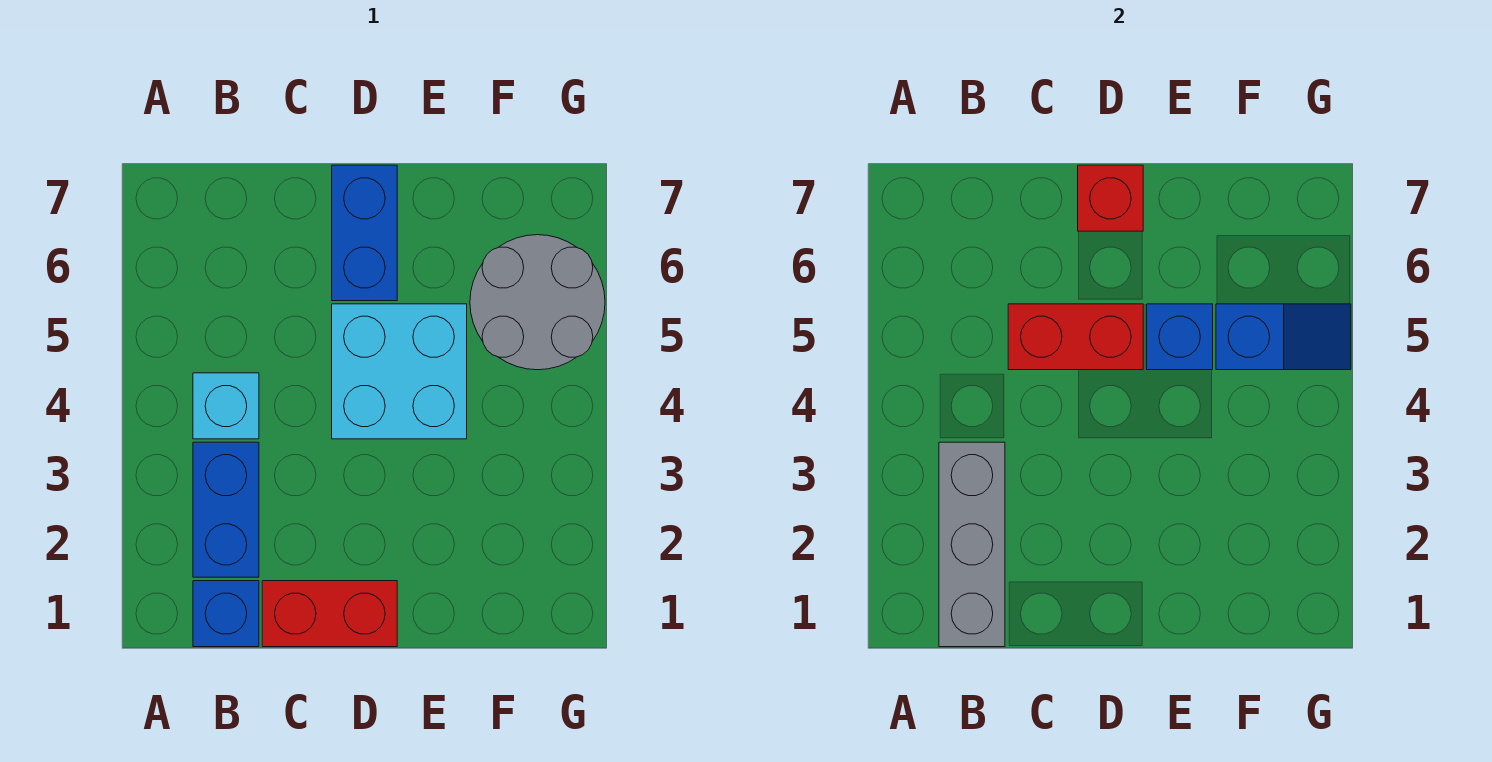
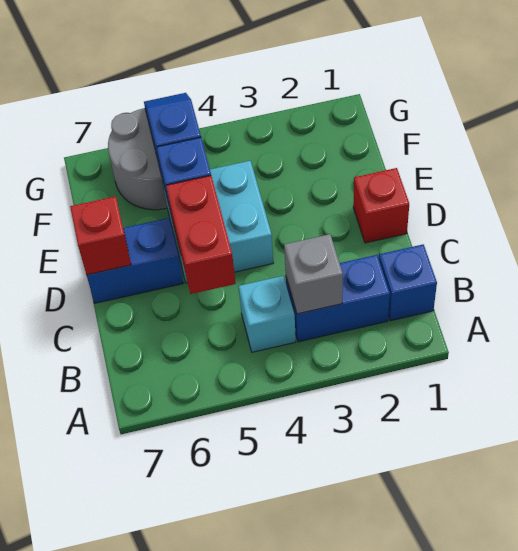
grey 1x3 brick [939,442,1005,647] -> grey 1x1 brick [284,234,343,314]
red 1x2 brick [262,581,397,647] -> red 1x1 brick [353,168,409,243]

